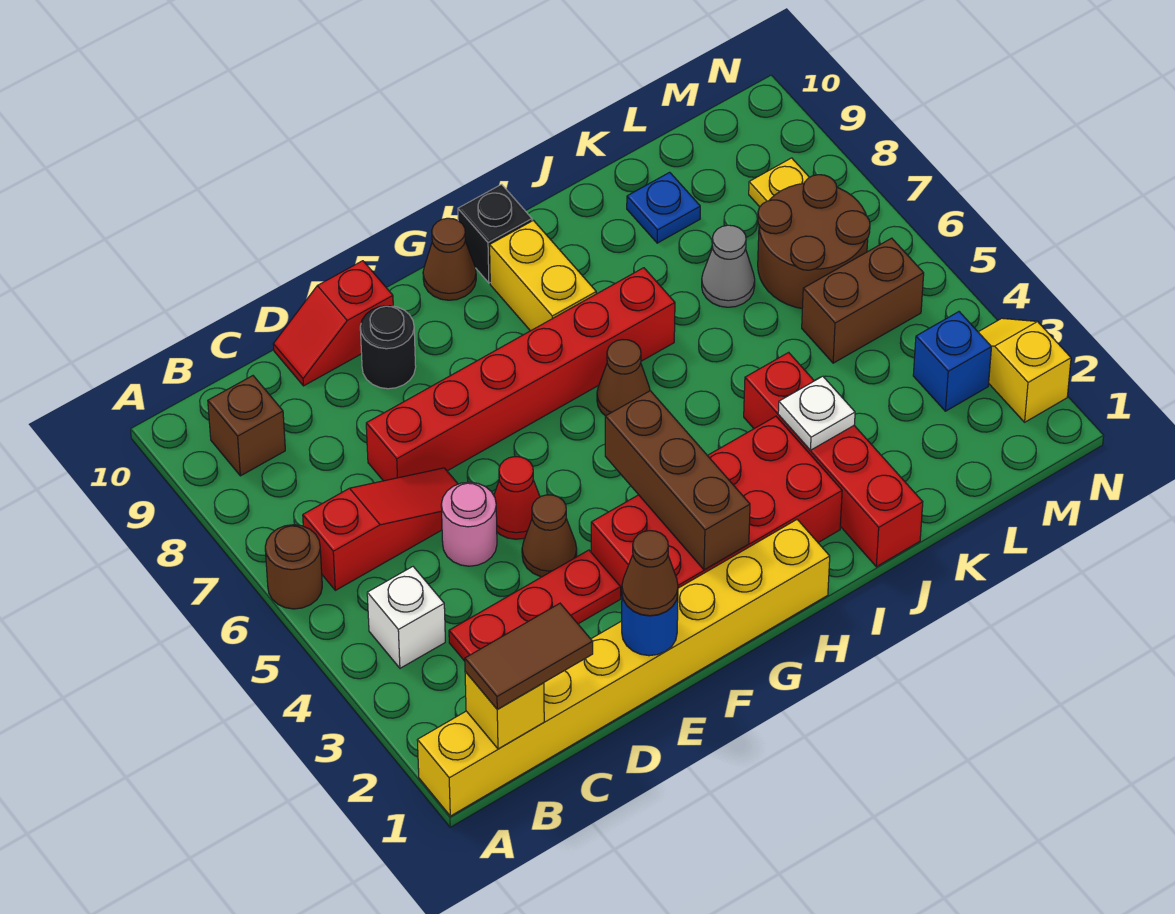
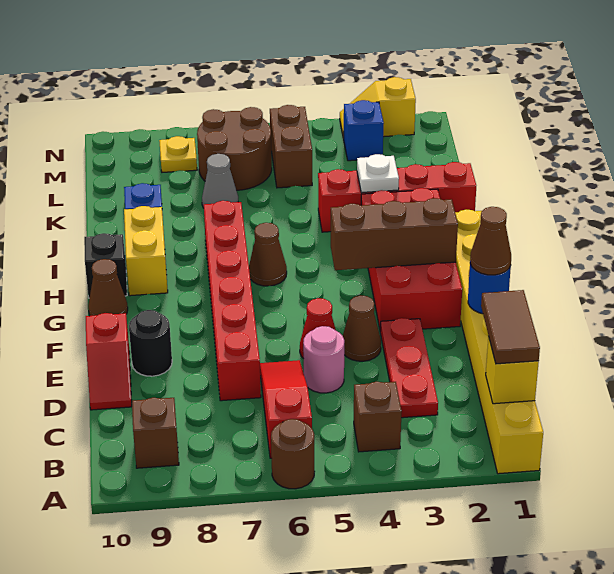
white 1x1 brick [367,567,445,668] -> brown 1x1 brick [354,382,402,452]
yellow 1x2 brick [490,220,596,331] -> yellow 1x2 brick turned to [124,206,168,296]

